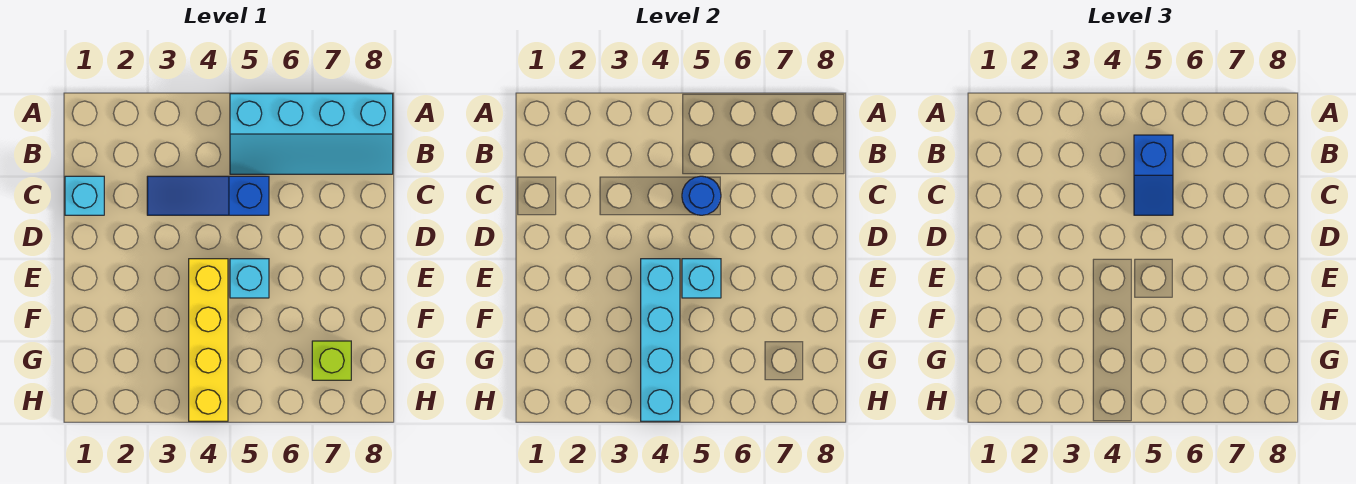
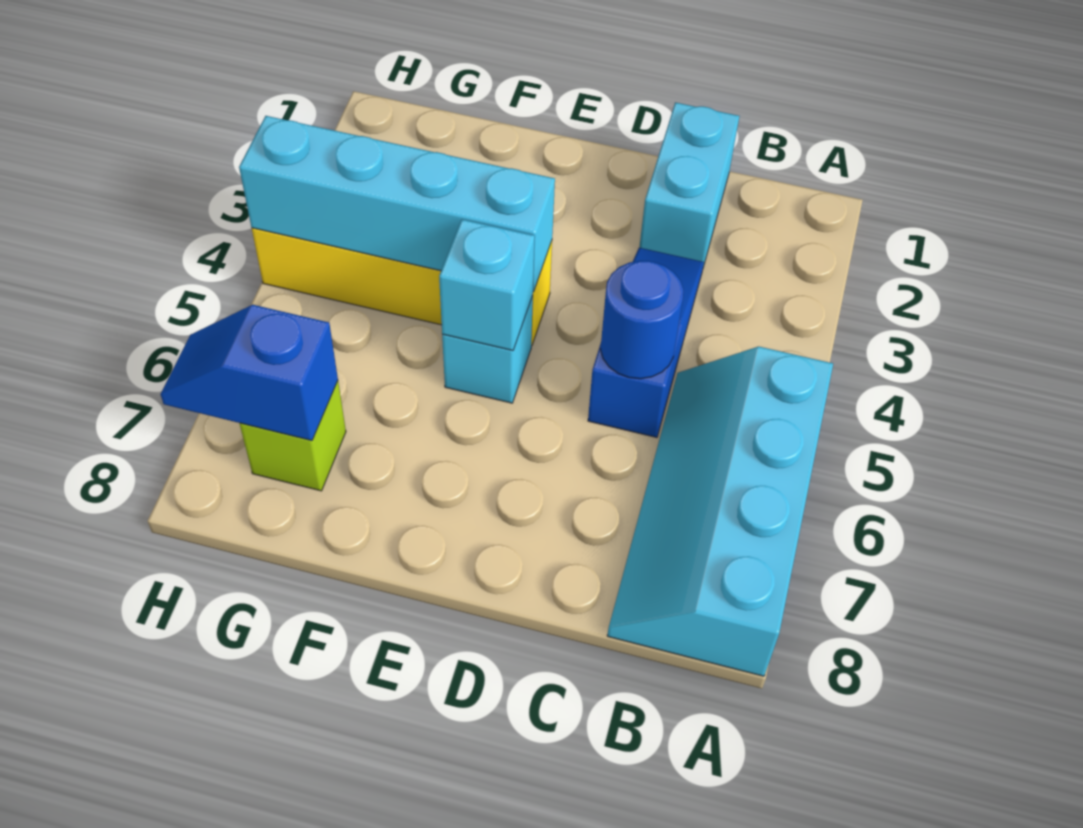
blue 1x2 slope [1134,135,1173,215] -> blue 1x2 slope moved to [160,305,338,441]
cyan 1x1 brick [65,176,104,215] -> cyan 1x2 brick [639,102,739,267]

